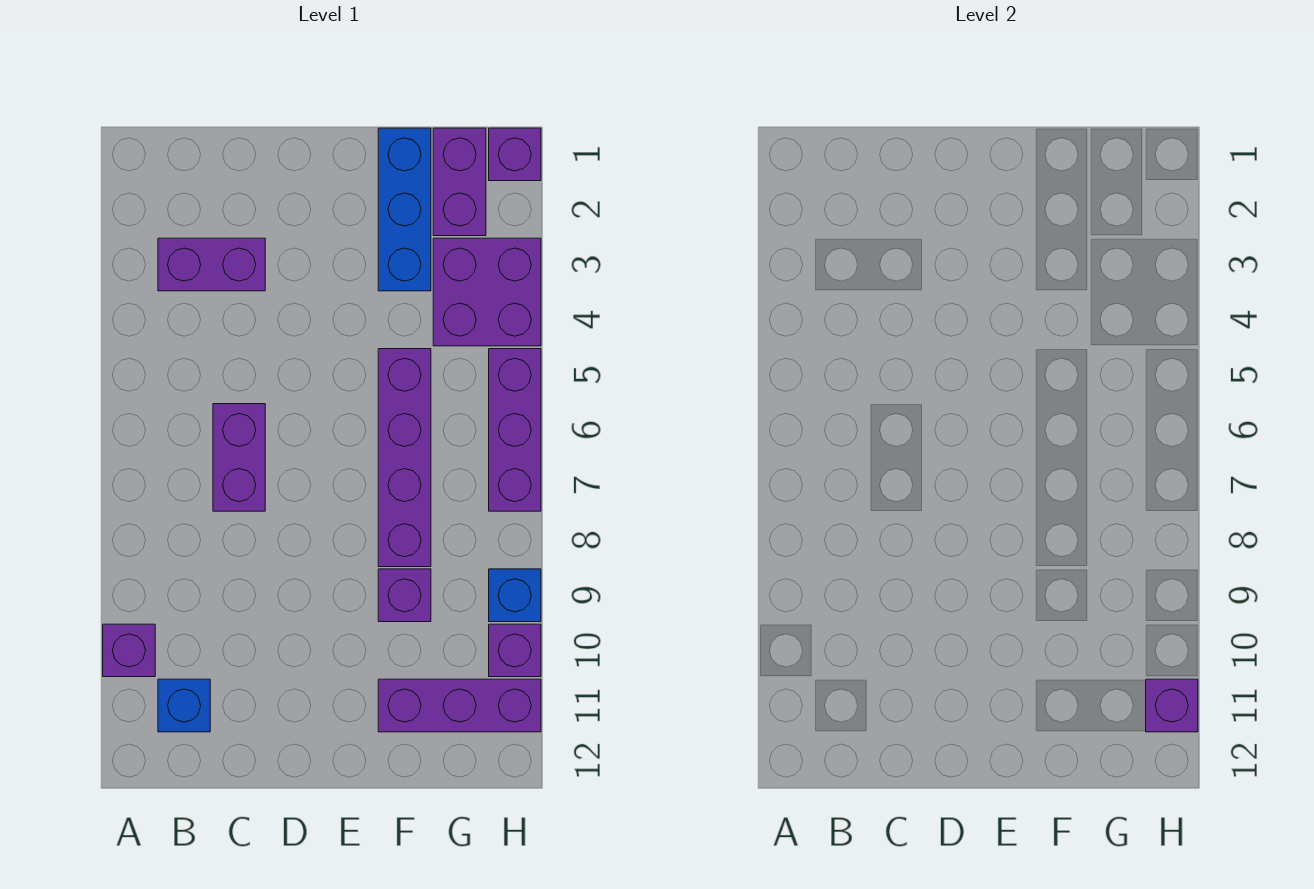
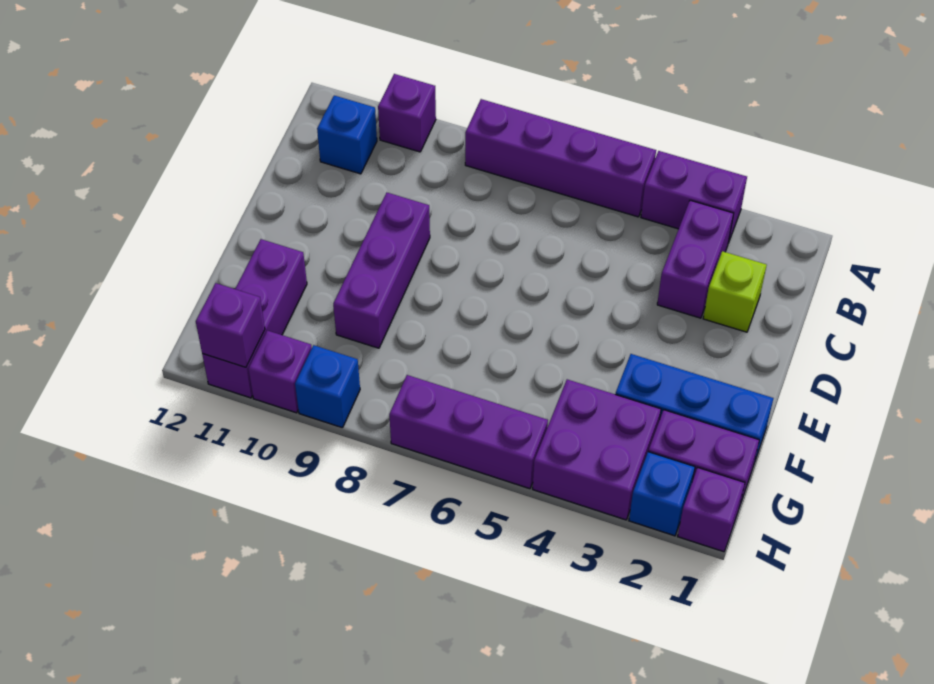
none -> lime 1x1 brick [703,251,767,332]
purple 1x2 brick [213,404,265,511] -> purple 1x2 brick moved to [641,151,747,243]
purple 1x4 brick [378,349,431,567] -> purple 1x4 brick moved to [465,99,656,217]
purple 1x1 brick [378,569,431,622] -> purple 1x3 brick [333,193,430,348]
none -> blue 1x1 brick [629,452,695,536]

